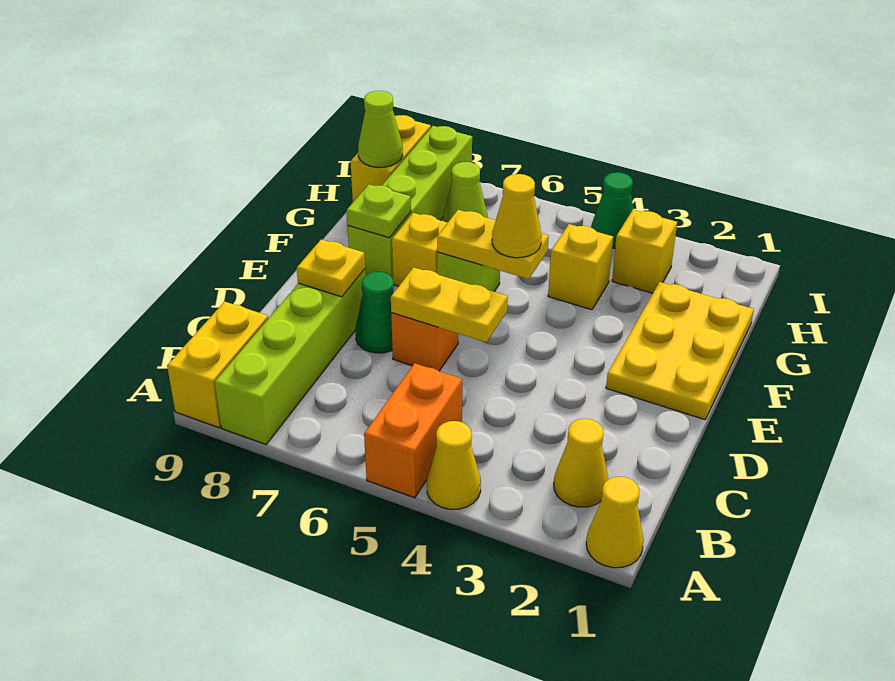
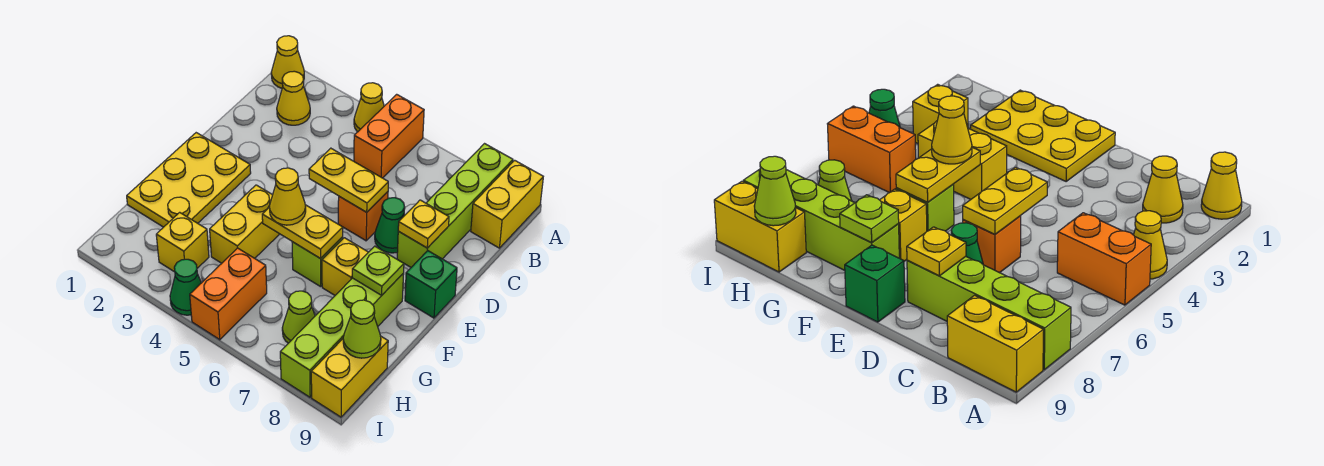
none -> green 1x1 brick [405,251,457,318]
yellow 1x1 brick [548,224,613,310] -> yellow 1x2 brick [210,185,279,263]
none -> orange 1x2 brick [190,248,267,340]

